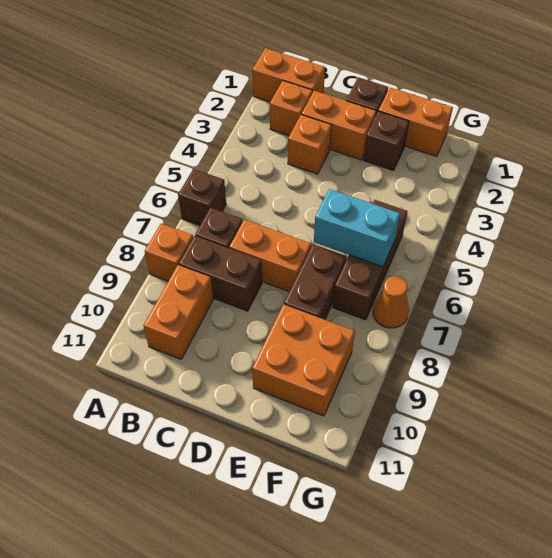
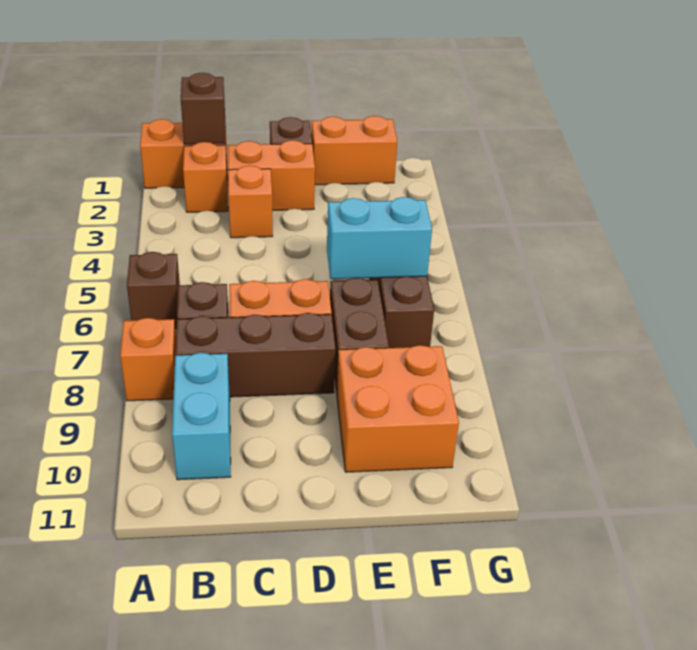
brown 1x2 brick [179,236,262,311] -> brown 1x3 brick [175,313,336,397]
orange 1x2 brick [143,265,213,359] -> cyan 1x2 brick [172,353,231,480]
brown 1x1 brick [363,111,409,171] -> brown 1x1 brick moved to [181,73,226,144]
orange 1x1 cone [373,276,409,328] -> none

